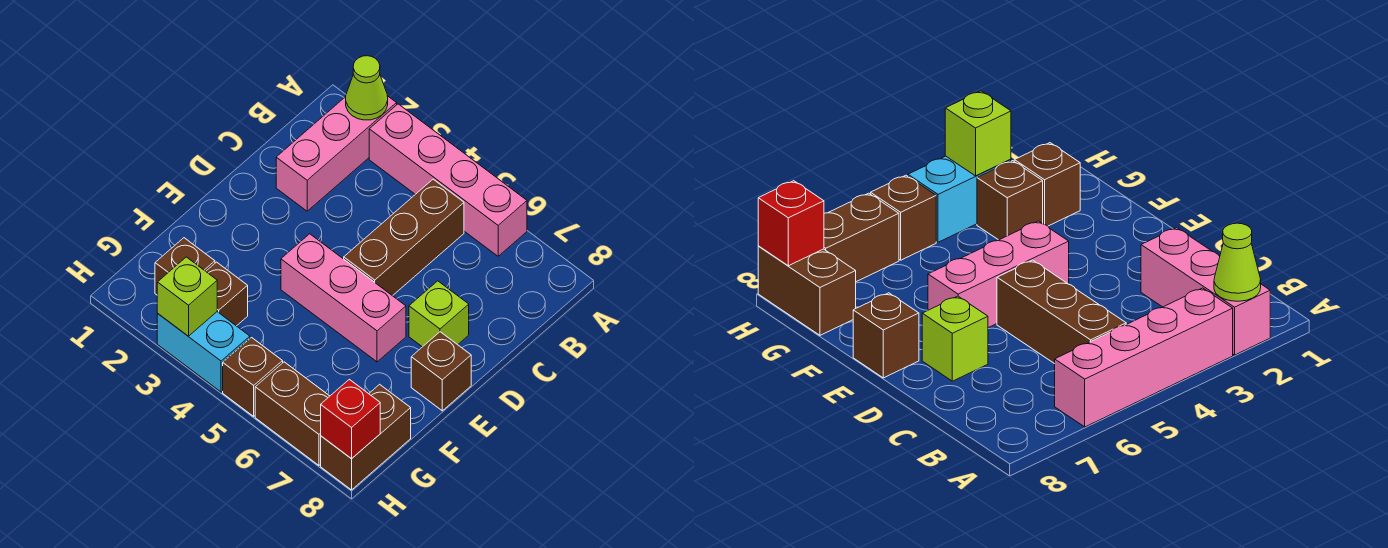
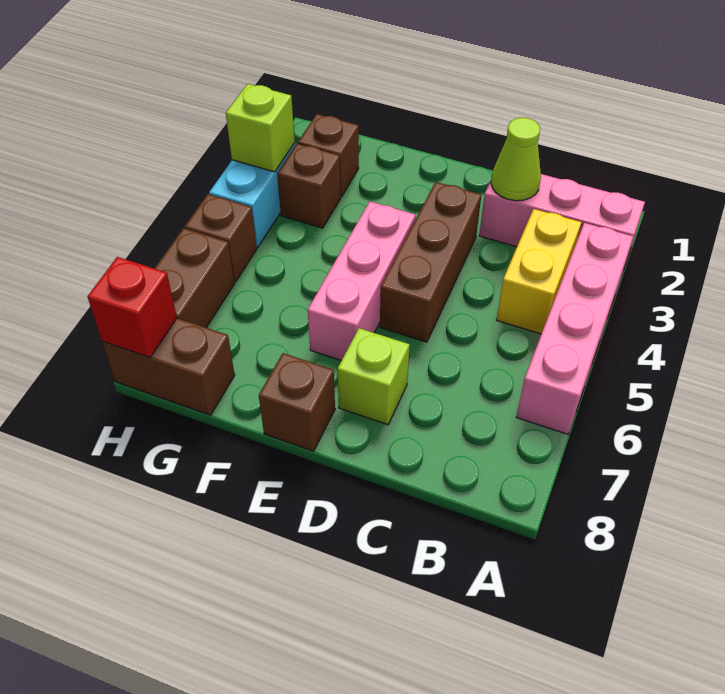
lime 1x1 cone [346,56,388,120] -> lime 1x1 cone moved to [491,118,541,201]
none -> yellow 1x2 brick [497,209,581,334]
brown 1x3 brick [344,179,464,296] -> brown 1x3 brick turned to [380,182,481,342]

